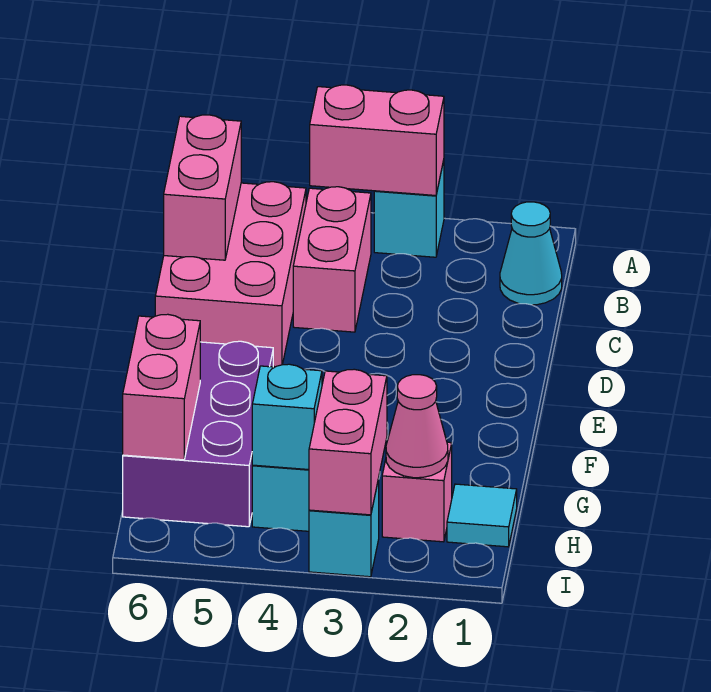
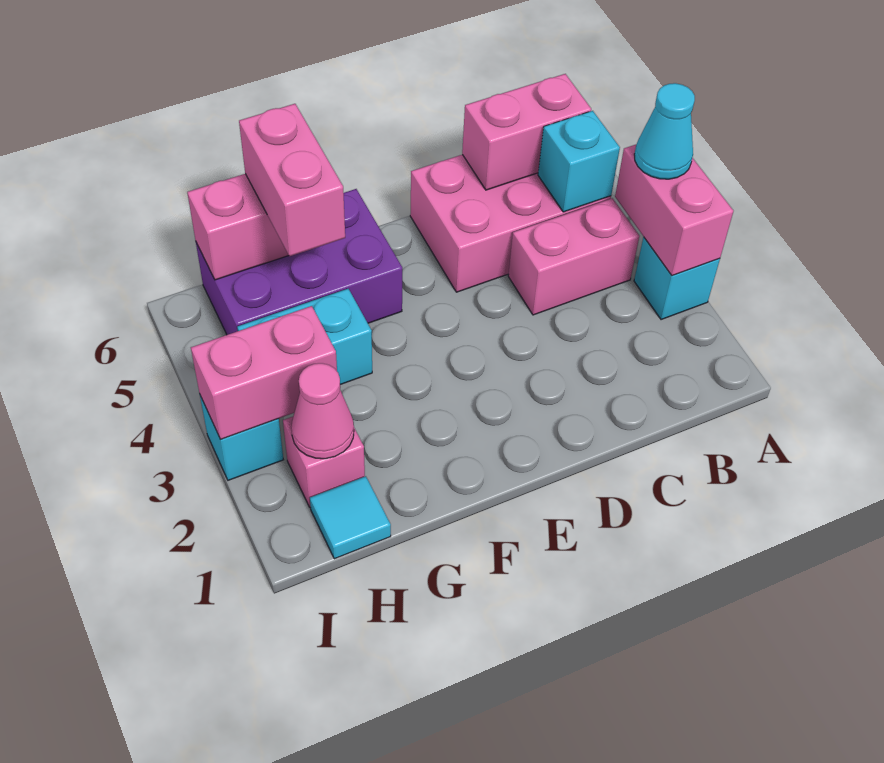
cyan 1x1 cone [500,202,562,305] -> cyan 1x1 cone moved to [634,83,695,179]
none -> pink 1x2 brick [239,104,345,256]
cyan 1x1 brick [252,364,322,470] -> cyan 1x1 brick moved to [538,111,620,212]

